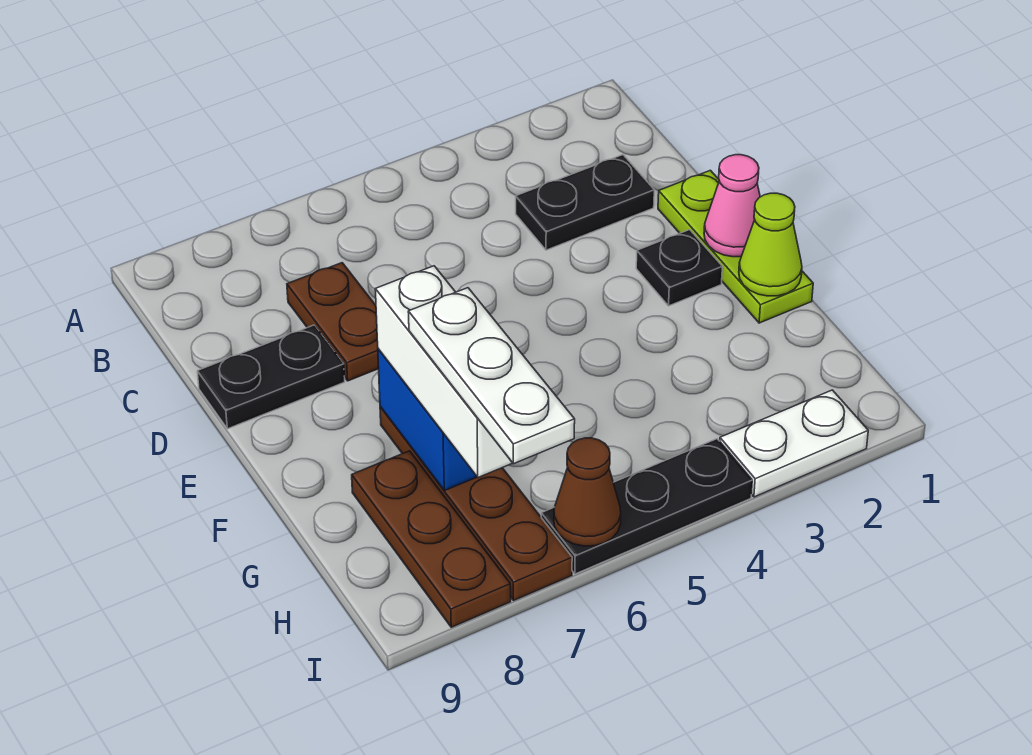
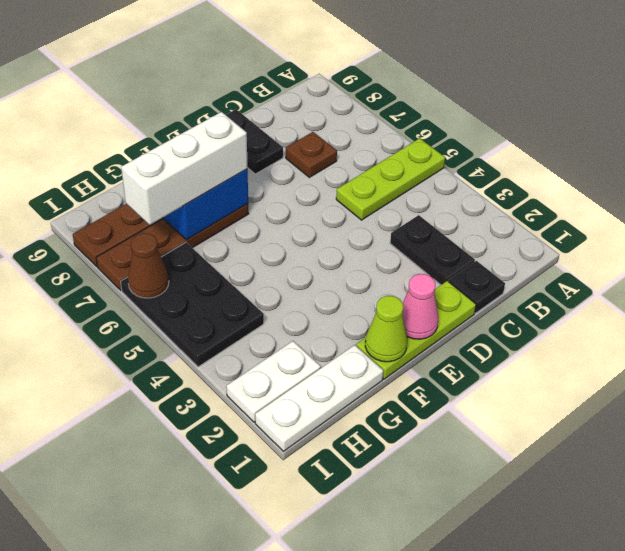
none -> lime 1x3 plate [336,138,445,220]
brown 1x2 plate [287,263,379,381] -> brown 1x1 plate [286,132,337,177]
black 1x1 plate [636,230,722,306] -> black 1x1 plate moved to [449,261,505,313]
white 1x3 plate [408,288,575,464] -> white 1x3 plate moved to [255,345,383,451]
white 1x2 plate [720,390,868,497] -> white 1x2 plate turned to [226,341,321,422]
black 1x3 plate [541,439,752,574] -> black 2x3 plate [121,243,264,367]

